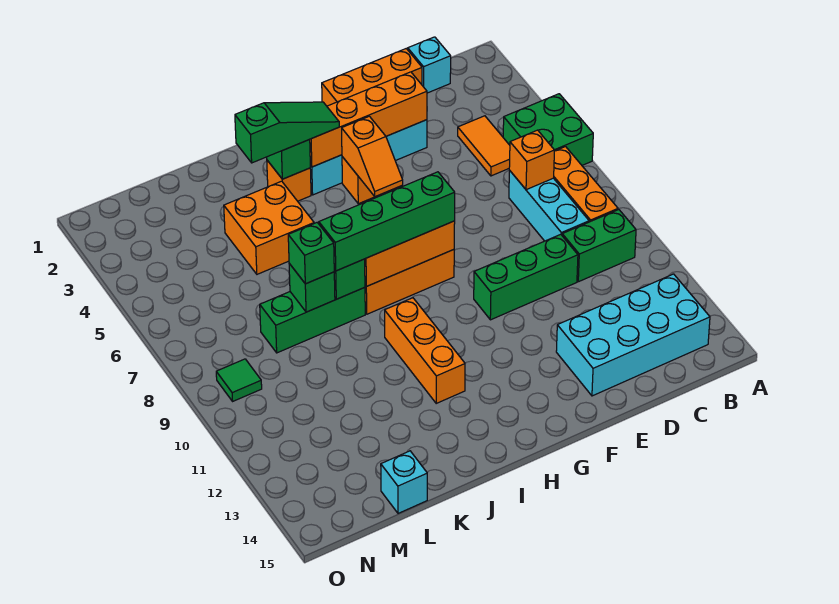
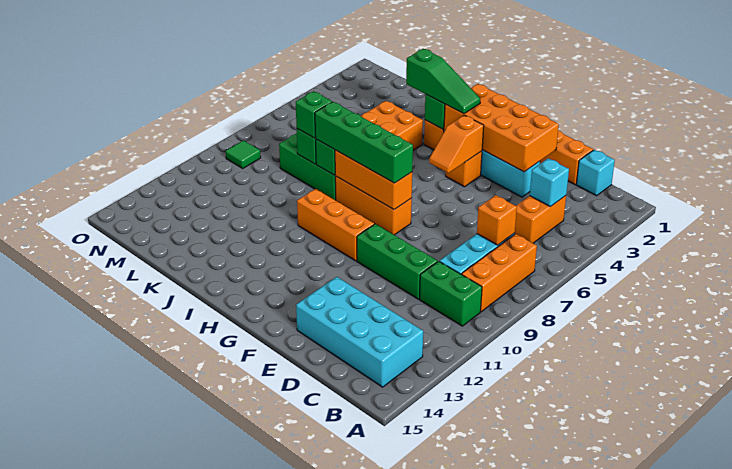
green 2x2 brick [503,94,593,165] -> none
orange 1x2 tile [458,116,510,176] -> orange 1x2 brick [515,196,566,243]
orange 1x4 brick [309,72,427,167] -> orange 2x4 brick [444,84,559,172]
orange 1x3 brick [385,298,465,403] -> orange 1x3 brick turned to [297,189,374,261]
cyan 1x1 brick [381,451,427,513] -> cyan 1x1 brick moved to [530,158,569,207]

